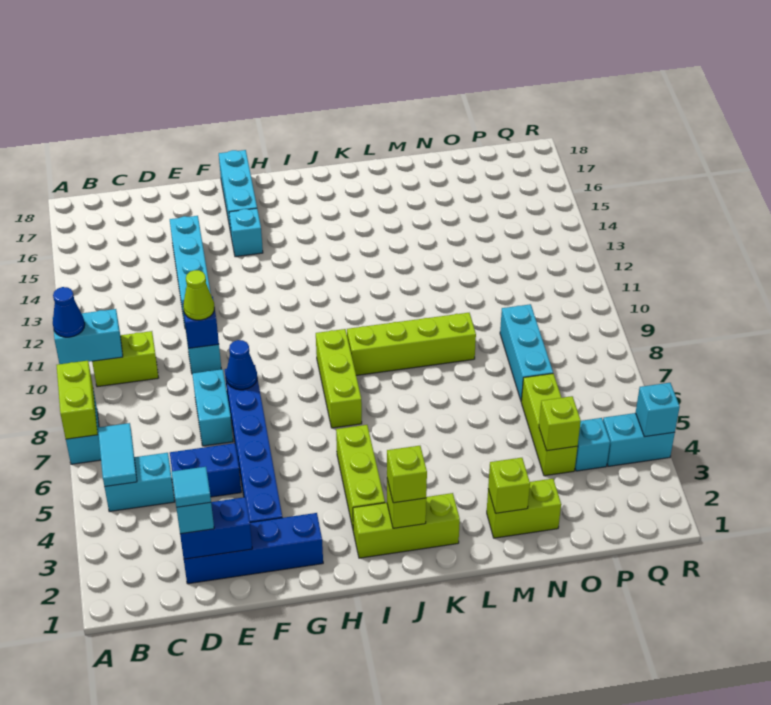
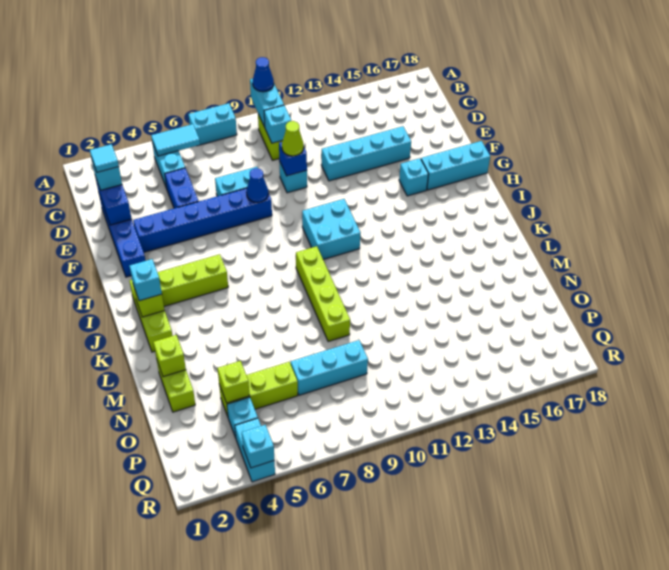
lime 1x2 brick [57,361,98,439] -> none
none -> cyan 1x1 brick [264,105,291,143]
none -> cyan 2x2 brick [302,199,361,259]
lime 1x3 brick [316,329,362,428] -> none
lime 1x1 brick [387,446,427,503] -> cyan 1x1 brick [130,259,162,301]

